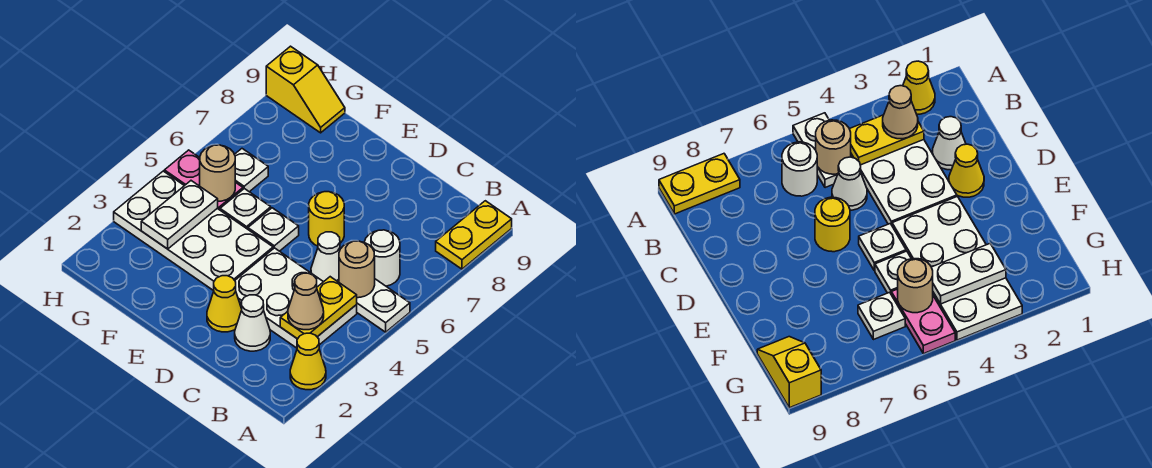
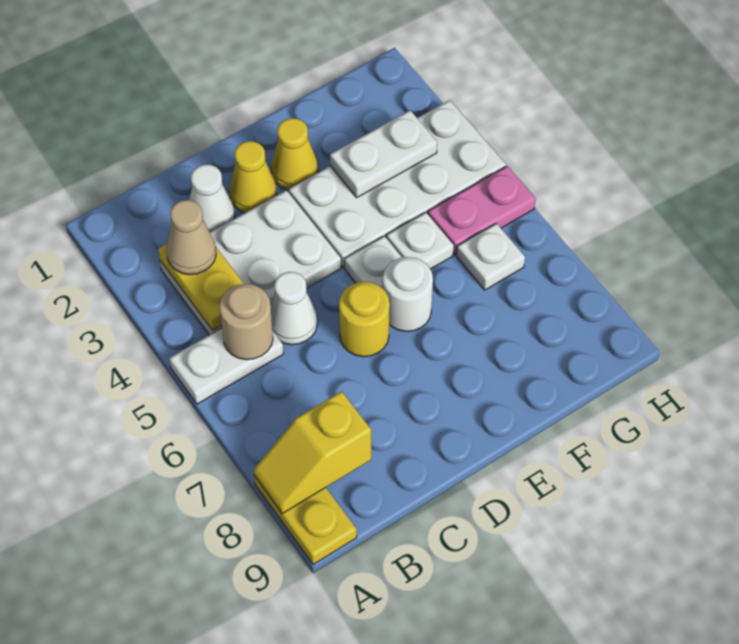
yellow 1x1 cone [290,333,326,390] -> yellow 1x1 cone moved to [271,118,318,190]
white 1x1 round brick [364,230,400,286] -> white 1x1 round brick moved to [383,257,433,331]
white 1x2 plate [141,181,218,249] -> white 1x2 plate turned to [330,111,437,197]
tan 1x1 round brick [200,145,235,201] -> none
yellow 1x2 slope [266,46,345,133] -> yellow 1x2 slope moved to [253,391,371,513]

